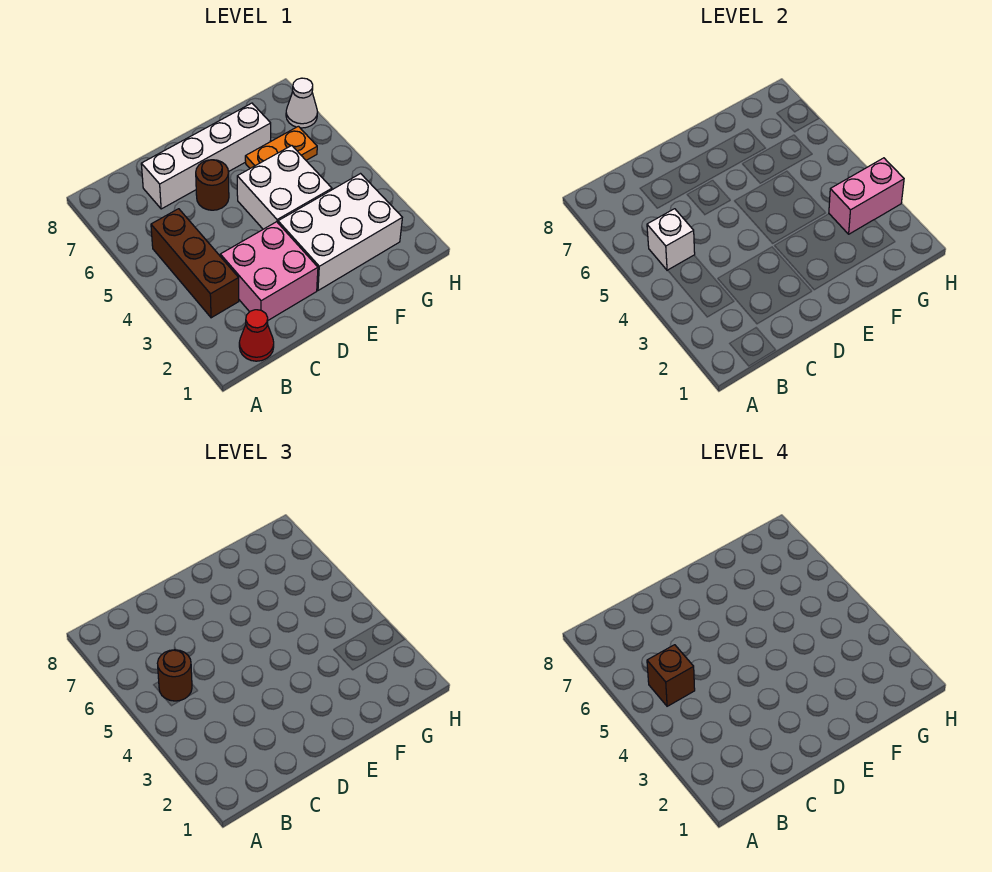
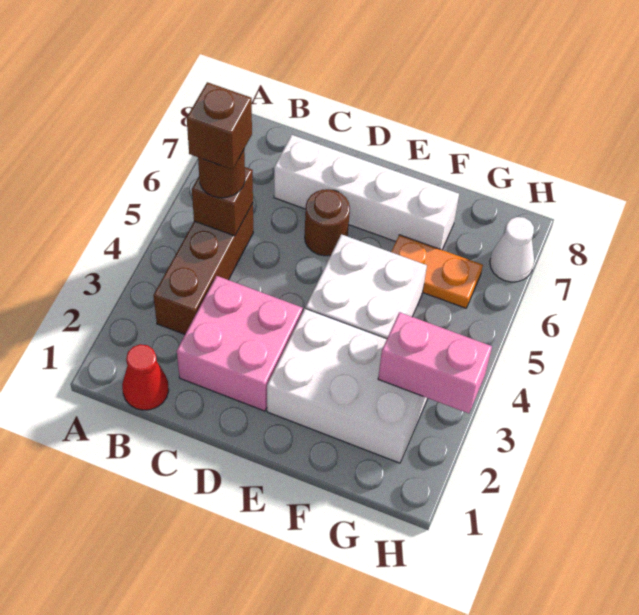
white 1x1 brick [647,209,695,270] -> brown 1x1 brick [192,167,253,236]

